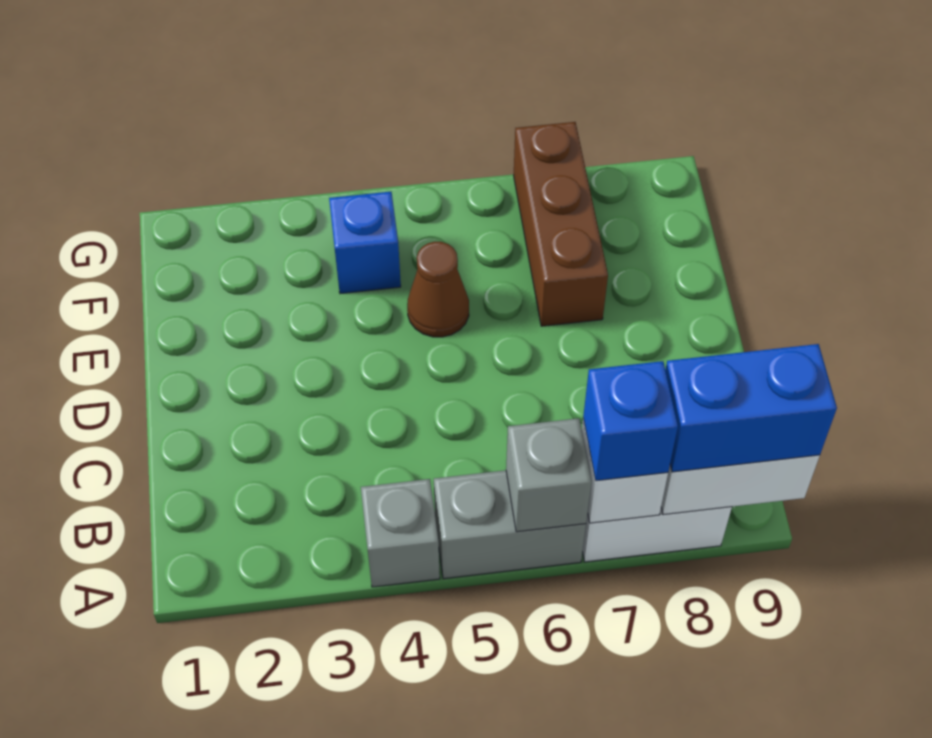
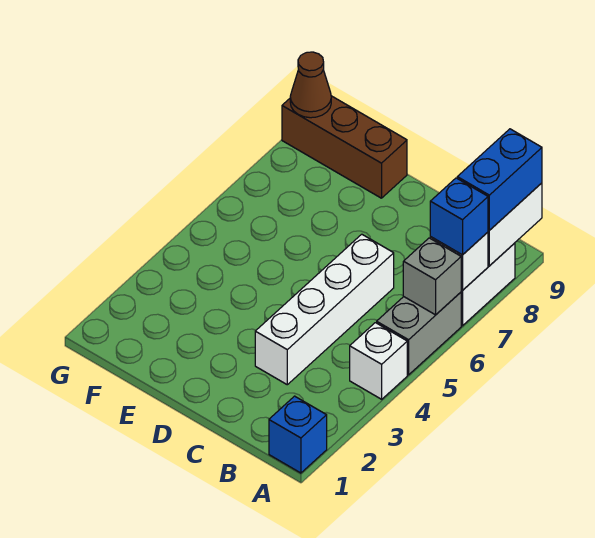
grey 1x1 brick [361,479,440,587] -> white 1x1 brick [350,323,407,399]
none -> white 1x4 brick [255,234,394,385]
brown 1x1 cone [407,242,469,337] -> brown 1x1 cone moved to [290,52,331,118]
brown 1x3 brick [514,122,608,326] -> brown 1x3 brick moved to [282,96,407,198]
blue 1x1 brick [329,192,401,294] -> blue 1x1 brick moved to [269,396,327,473]

